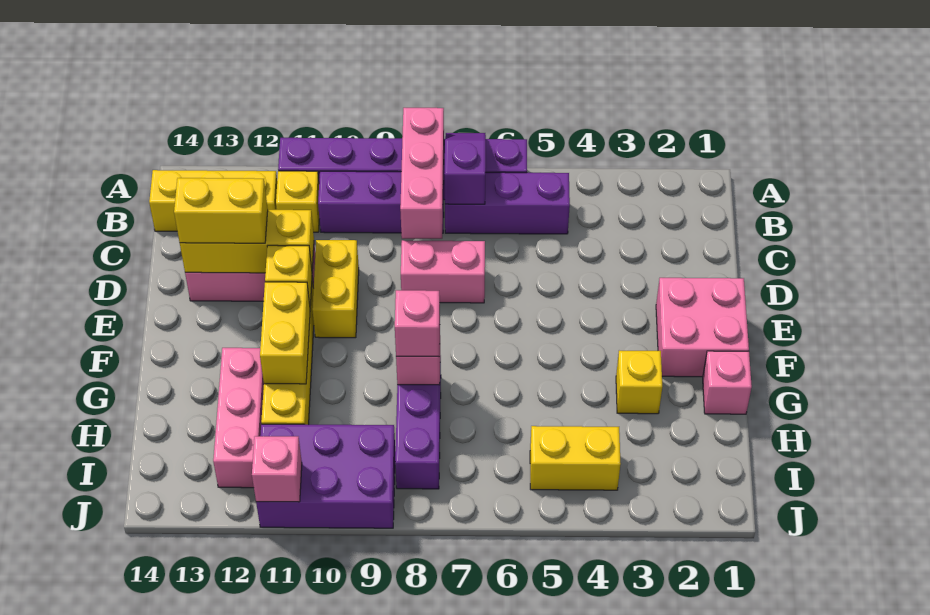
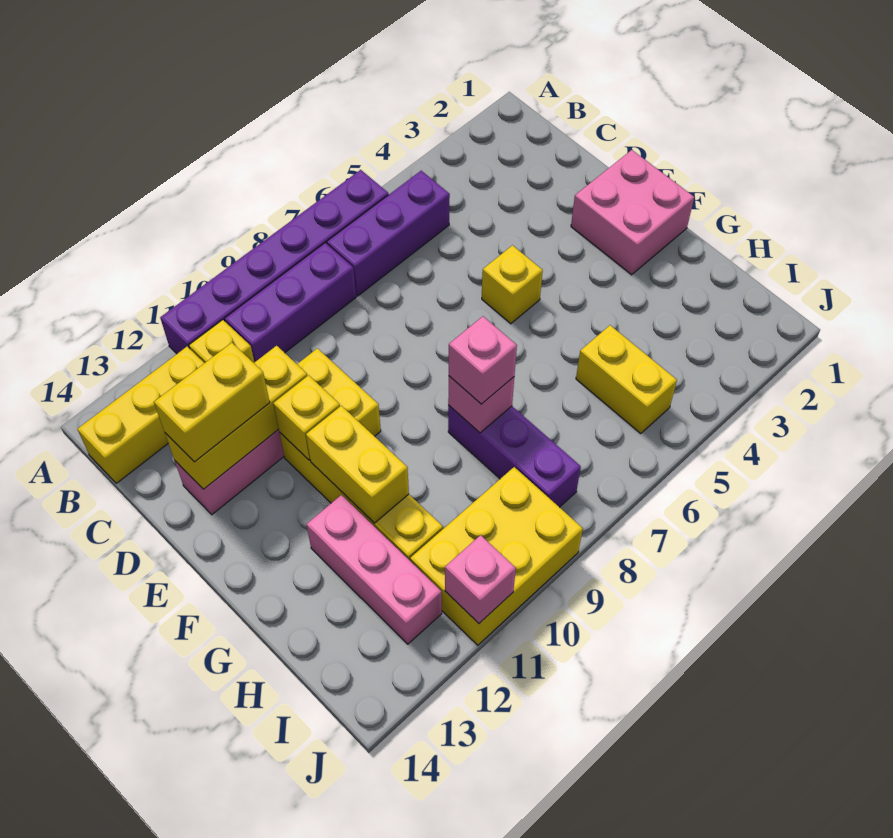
purple 1x2 slope [444,133,486,204] -> none
pink 1x3 brick [400,108,444,239] -> none
pink 1x2 brick [401,240,485,303] -> none
pink 1x1 brick [703,351,752,414] -> none
yellow 1x1 brick [616,351,662,414] -> yellow 1x1 brick moved to [482,245,543,324]
yellow 1x2 brick [530,426,621,490] -> yellow 1x2 brick turned to [576,325,677,434]
purple 2x3 brick [256,424,395,528] -> yellow 2x3 brick [410,467,583,645]

